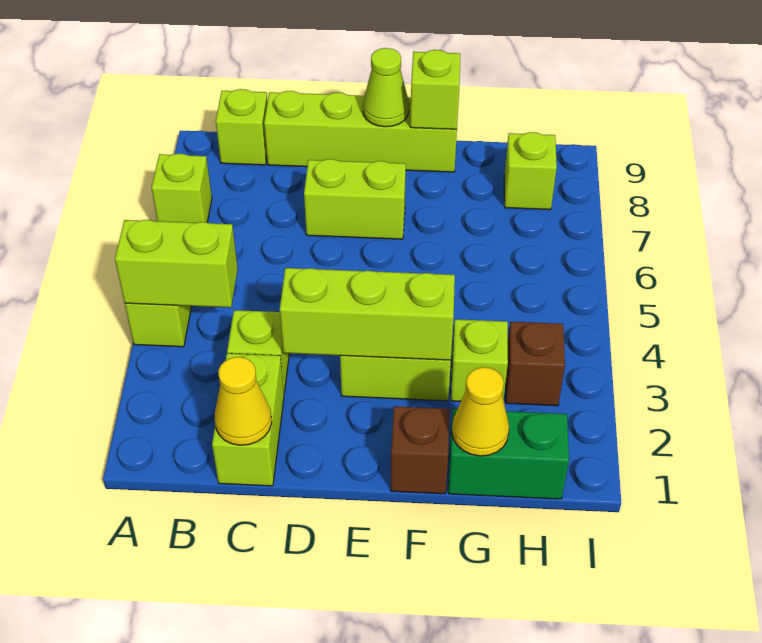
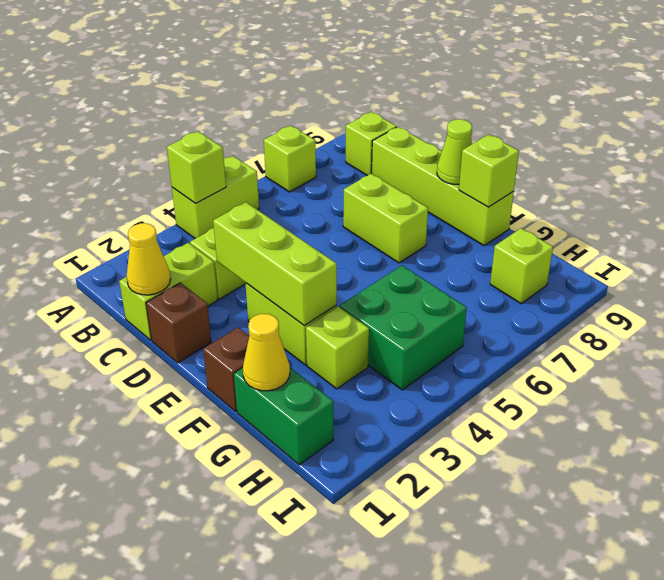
lime 1x2 brick [115,220,238,308] -> lime 1x1 brick [167,131,226,203]
none -> green 2x2 brick [340,266,467,390]
brown 1x1 brick [506,322,565,406] -> brown 1x1 brick moved to [146,283,211,363]

